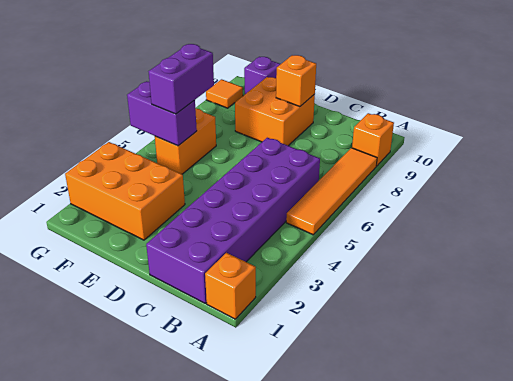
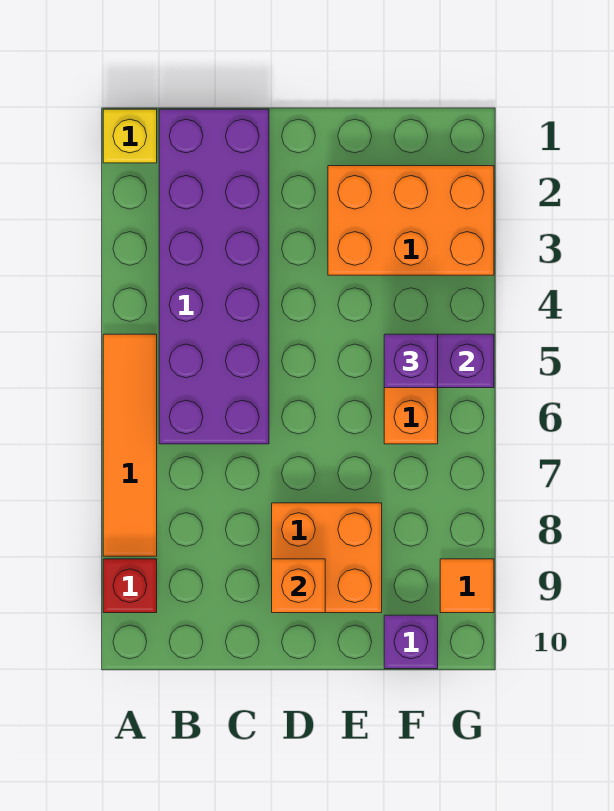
orange 1x1 brick [205,253,256,319] -> yellow 1x1 brick [103,109,157,163]
orange 1x1 brick [352,113,394,166] -> red 1x1 brick [103,559,157,613]
purple 1x2 brick [149,44,214,114] -> purple 1x1 brick [384,334,438,388]

